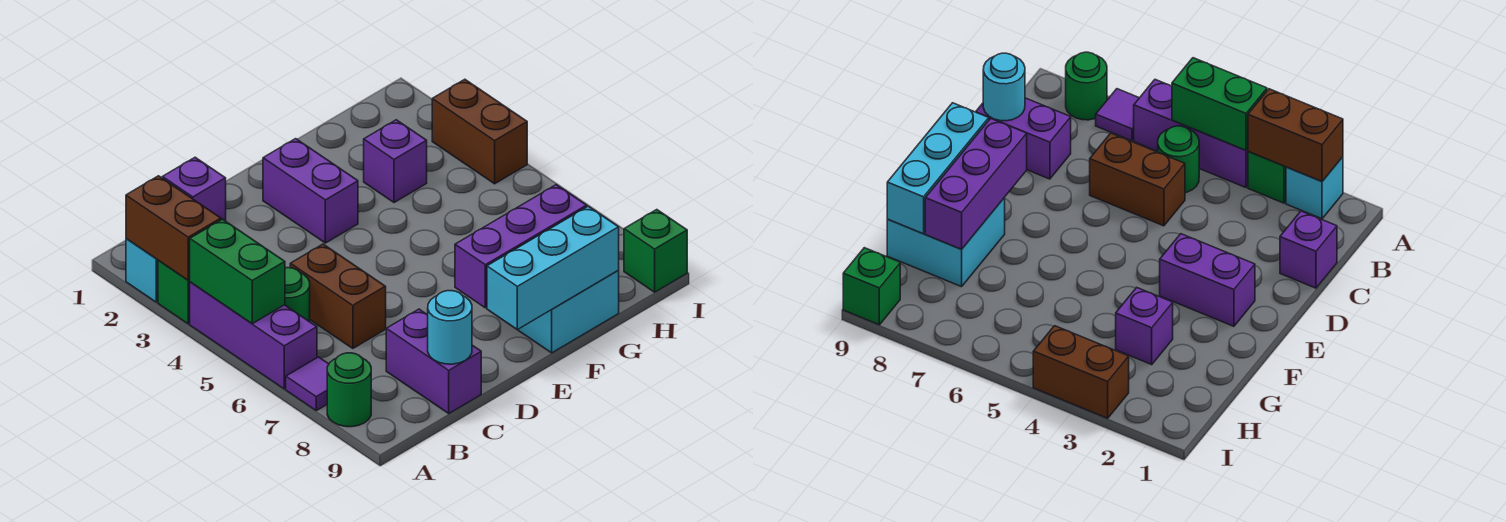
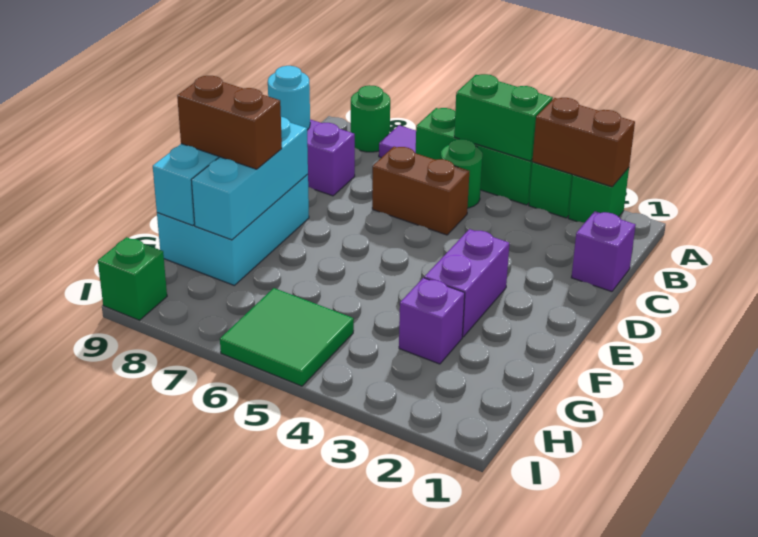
cyan 1x1 brick [126,239,158,302] -> green 1x1 brick [568,168,629,223]
purple 1x3 brick [190,282,317,389] -> green 1x3 brick [416,108,532,205]
purple 1x2 brick [263,139,358,243] -> purple 1x2 brick turned to [424,229,510,337]
purple 1x3 brick [455,185,587,308] -> cyan 1x3 brick [191,117,308,240]
cyan 2x2 brick [518,271,619,353] -> cyan 2x3 brick [157,174,309,285]
none -> green 2x2 tile [220,288,354,386]
brown 1x2 brick [432,79,527,184] -> brown 1x2 brick moved to [177,76,282,169]

